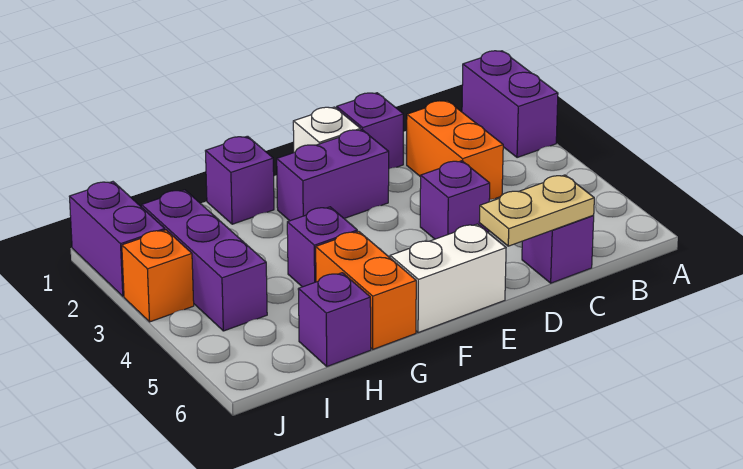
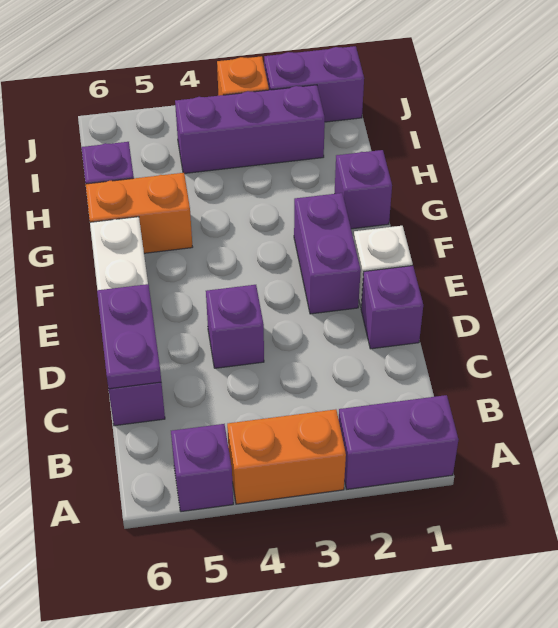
orange 1x2 brick [407,101,503,200] -> orange 1x2 brick moved to [227,409,346,504]
tan 1x2 plate [479,175,594,246] -> purple 1x2 plate [97,284,161,389]
purple 1x1 brick [287,207,357,287] -> purple 1x1 brick moved to [171,424,233,512]

